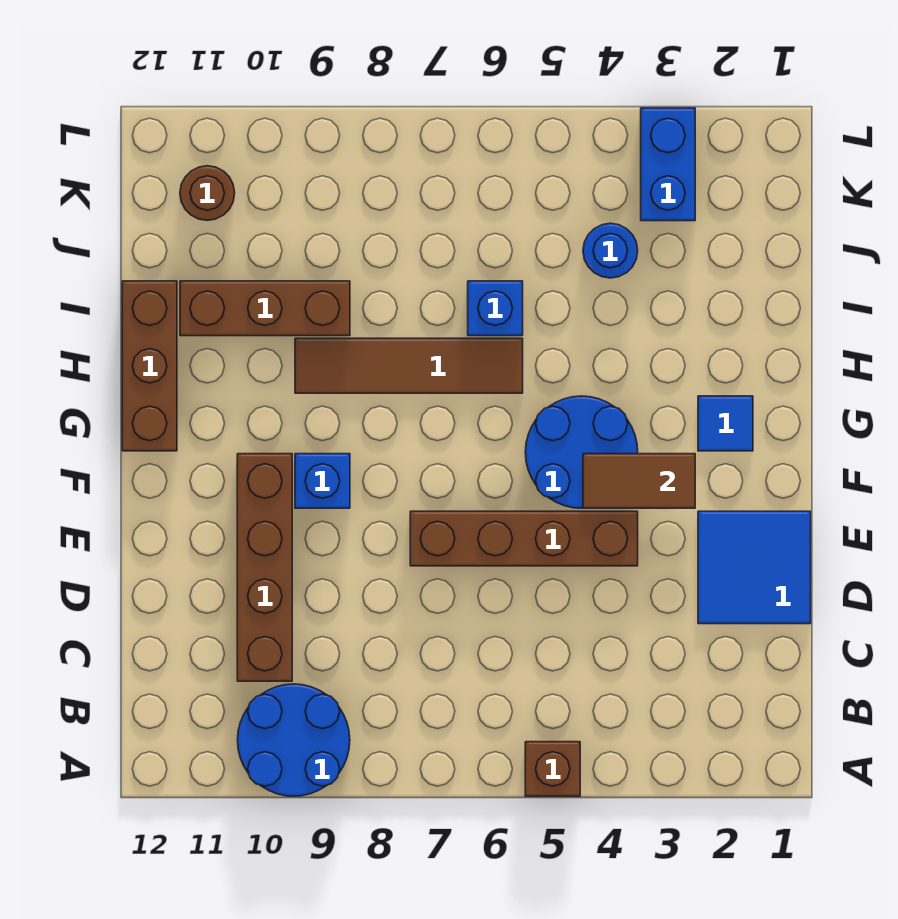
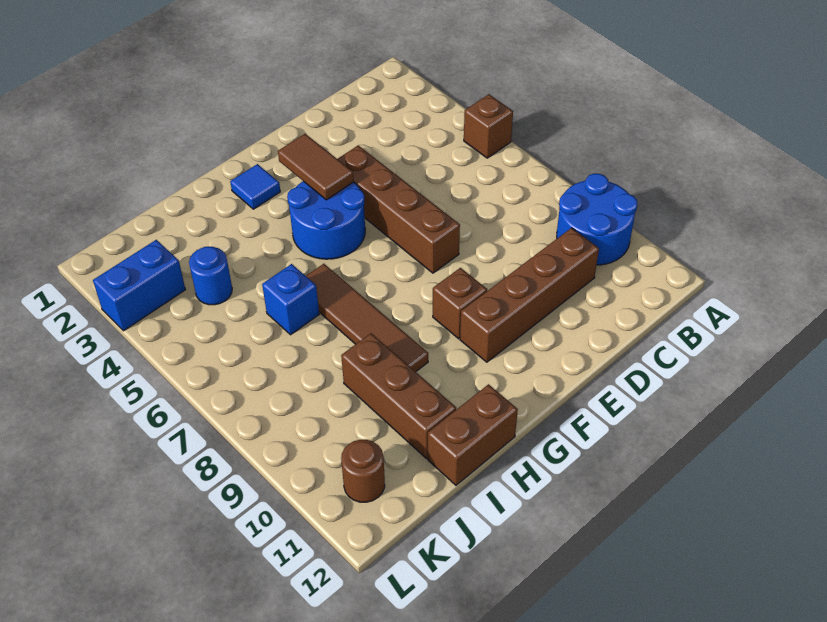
blue 2x2 tile [698,511,811,624] -> none
blue 1x1 brick [295,454,350,508] -> brown 1x1 brick [433,268,487,339]
brown 1x3 brick [122,281,177,451] -> brown 1x2 brick [428,384,518,485]

